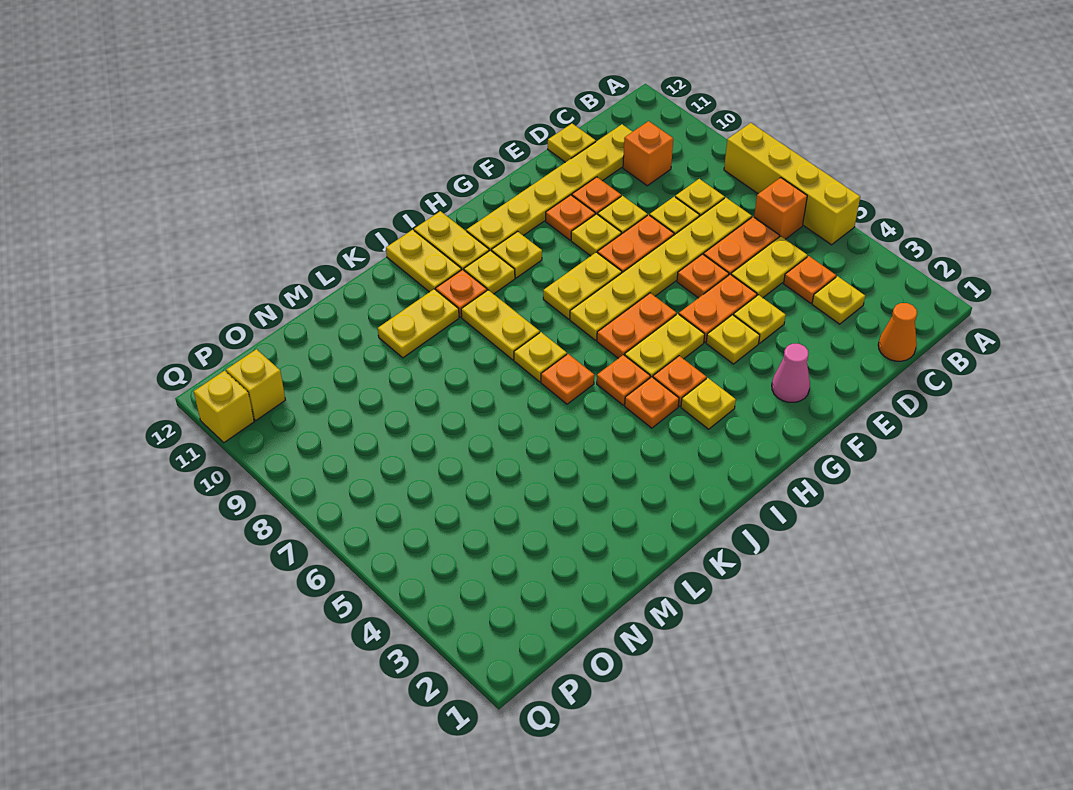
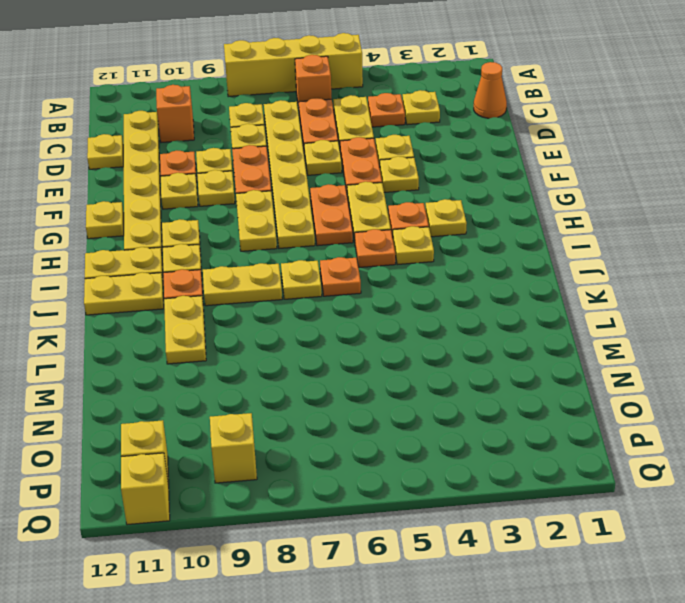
orange 1x1 plate [677,254,729,298] -> yellow 1x1 plate [304,140,342,175]
pink 1x1 cone [772,344,810,402] -> none
orange 1x1 plate [546,195,595,240] -> yellow 1x1 plate [161,173,198,209]
none -> yellow 1x1 plate [86,201,124,239]
orange 1x1 plate [625,377,679,428] -> yellow 1x1 plate [393,226,434,265]
none -> yellow 1x1 brick [210,413,257,483]

